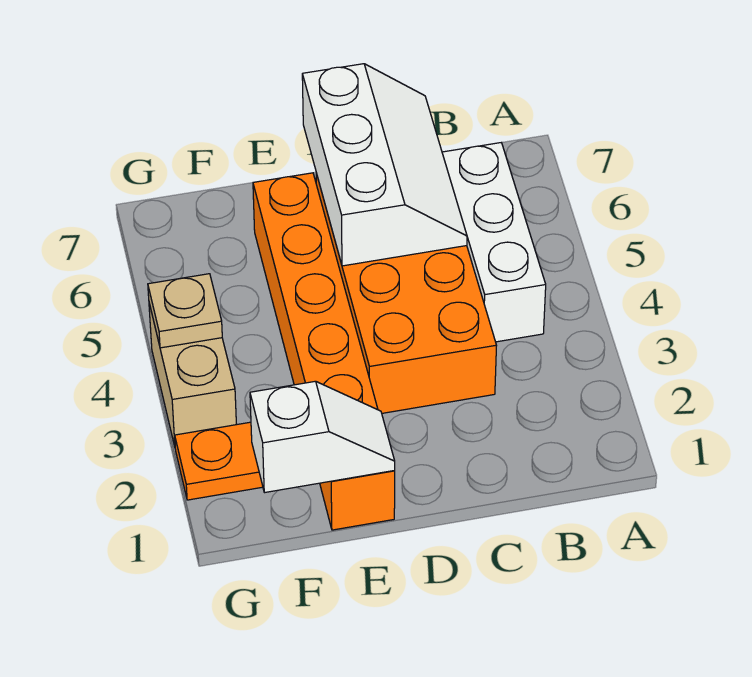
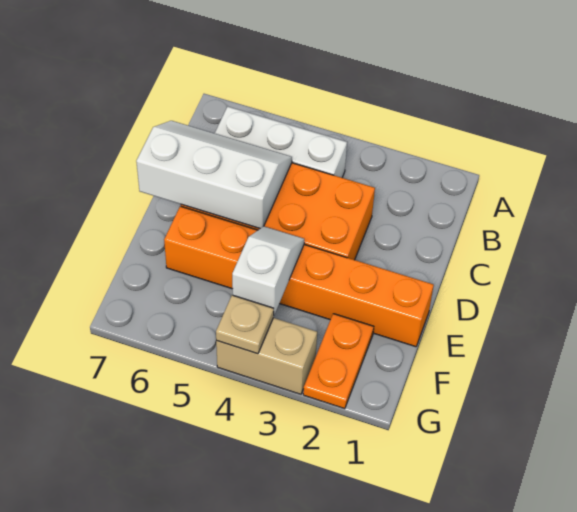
white 1x2 slope [250,381,395,493] -> white 1x2 slope moved to [232,226,304,315]

